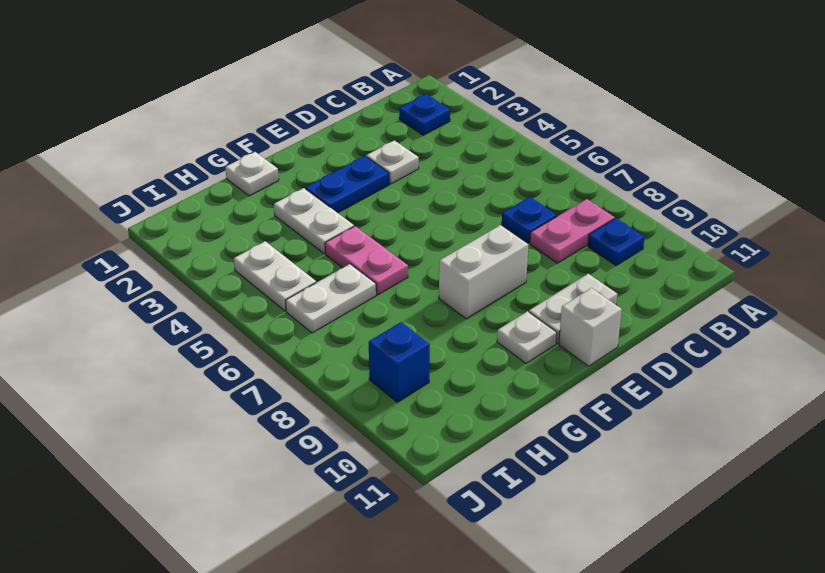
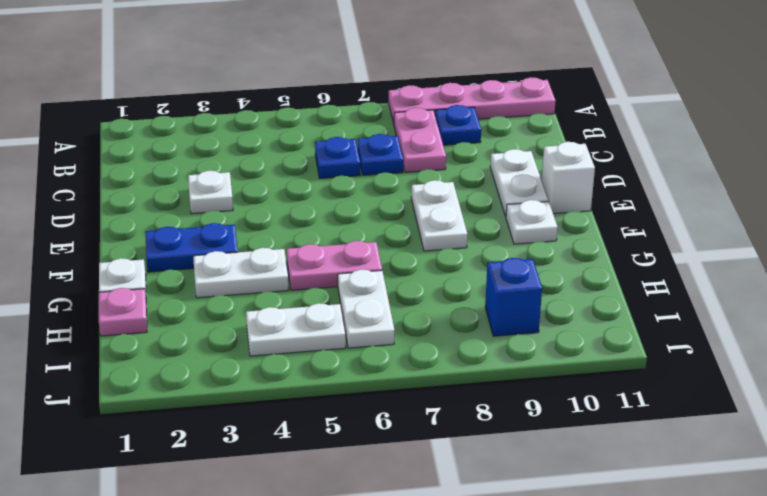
none -> pink 1x4 plate [389,77,555,124]
blue 1x1 plate [399,94,450,135] -> blue 1x1 plate moved to [315,137,360,178]
blue 1x2 plate [305,156,389,213] -> blue 1x2 plate turned to [145,223,238,272]
white 1x2 brick [439,225,528,319] -> white 1x2 plate [411,180,467,251]
none -> pink 1x1 plate [99,288,147,336]

